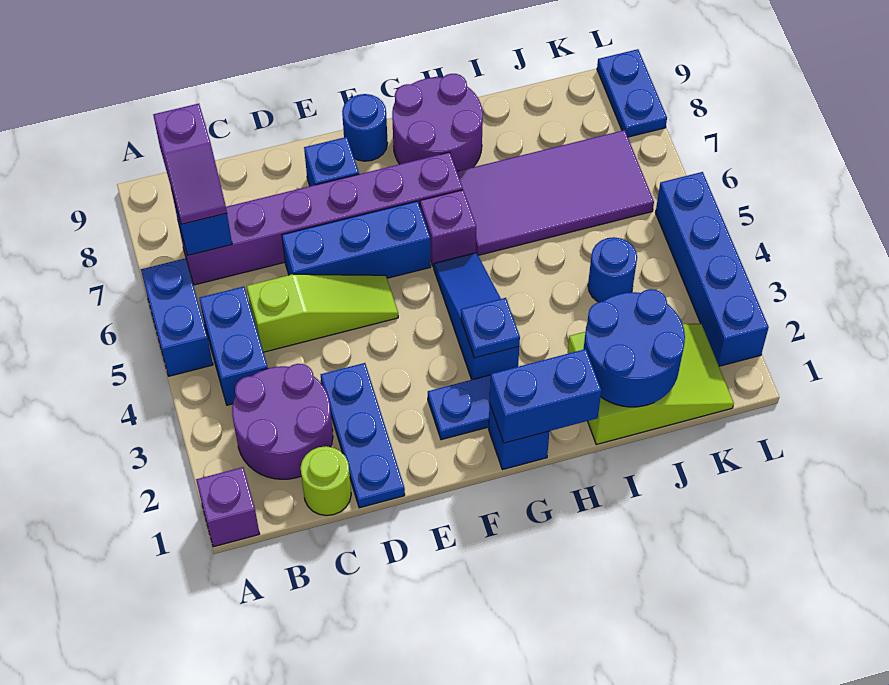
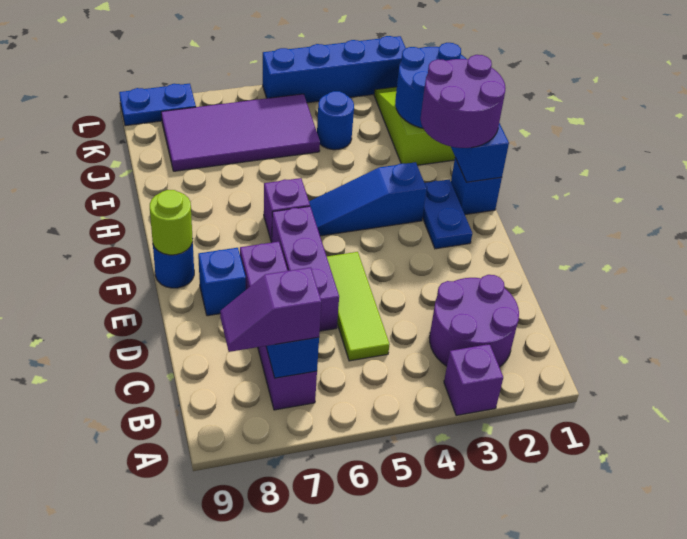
purple 1x1 brick [196,467,260,547] -> purple 1x1 brick moved to [444,344,503,416]
blue 1x2 brick [141,258,213,376] -> none
blue 1x2 brick [199,287,268,405] -> none
purple 1x6 brick [178,152,463,285] -> purple 1x4 brick [240,242,317,410]
purple 1x2 slope [153,104,227,224] -> purple 1x2 slope turned to [220,267,321,352]
lime 1x1 round brick [301,446,351,516] -> lime 1x1 round brick moved to [150,190,193,255]
lime 1x3 slope [247,274,398,352] -> lime 1x3 tile [327,252,389,361]
blue 1x3 plate [321,363,405,508] -> none
blue 1x3 brick [282,201,431,278] -> purple 1x3 brick [272,206,339,331]
blue 1x1 plate [461,298,520,358] -> none
purple 2x2 round brick [392,74,483,171] -> purple 2x2 round brick moved to [421,55,506,148]
purple 2x4 tile [457,130,654,255] -> purple 2x4 tile turned to [161,94,320,171]

